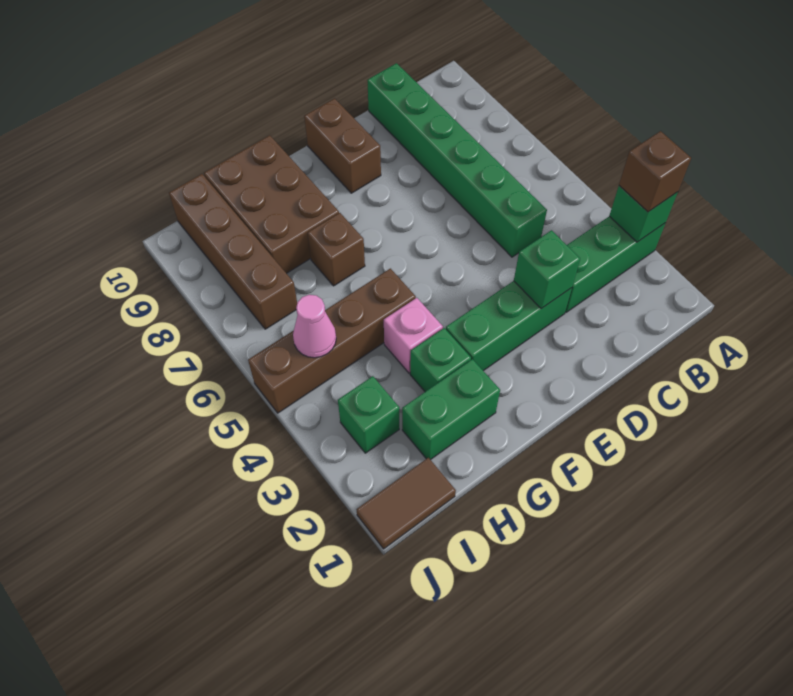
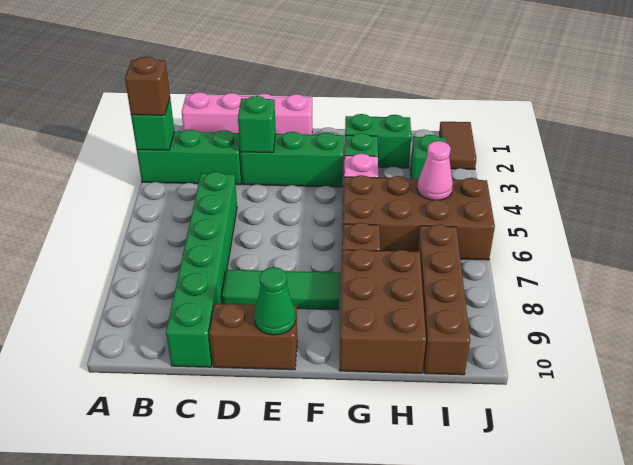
none -> pink 1x4 brick [182,92,312,135]
none -> green 1x3 tile [222,270,340,310]
brown 1x2 brick [304,98,381,193] -> brown 1x2 brick turned to [209,303,297,370]
none -> green 1x1 cone [254,267,296,335]
brown 1x4 brick [248,269,416,413] -> brown 2x4 brick [342,175,495,260]
brown 1x2 tile [357,457,456,549] -> brown 1x2 tile turned to [439,122,476,169]

